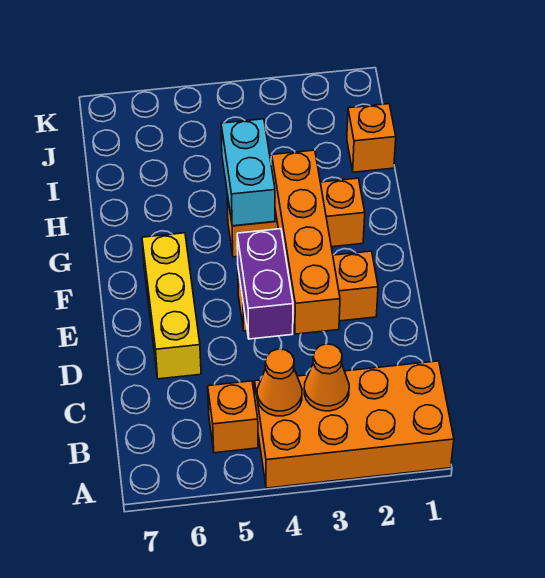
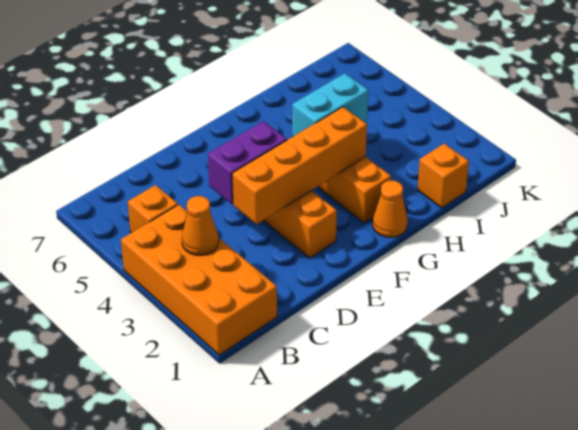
orange 1x1 cone [257,349,302,416] -> orange 1x1 cone moved to [373,181,408,237]
yellow 1x3 brick [142,233,201,379] -> none

